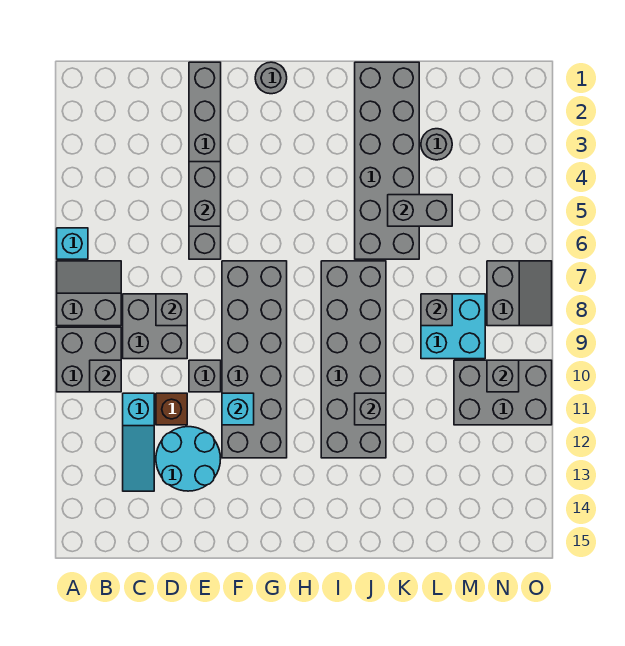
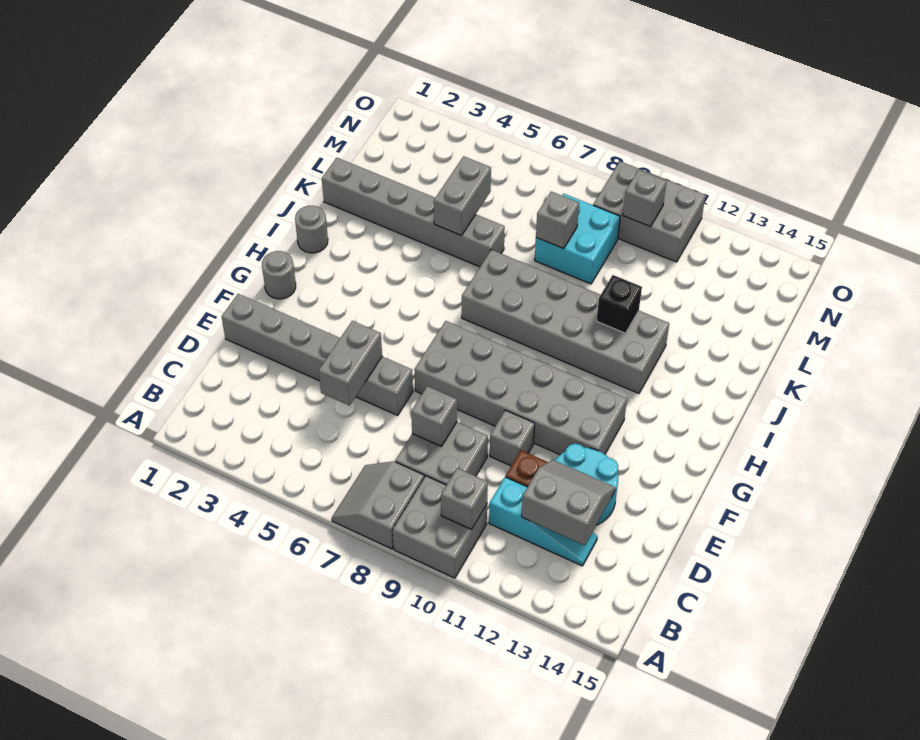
cyan 1x1 brick [57,228,88,259] -> none
grey 1x2 brick [189,162,221,226] -> grey 1x2 brick turned to [319,321,382,405]
cyan 1x1 brick [222,393,254,425] -> none
grey 2x6 brick [355,62,419,259] -> grey 1x6 brick [322,158,505,267]
grey 1x1 brick [355,393,386,425] -> black 1x1 brick [597,275,642,333]
grey 1x1 round brick [421,129,452,160] -> grey 1x1 round brick moved to [295,206,328,253]
grey 2x3 brick [454,360,552,425] -> grey 2x3 brick turned to [593,161,706,262]
grey 2x2 slope [487,261,552,326] -> grey 2x2 slope moved to [522,460,615,545]

